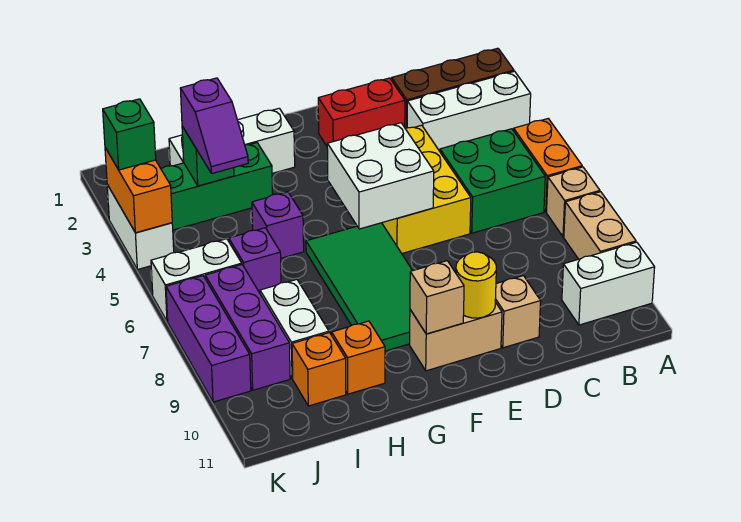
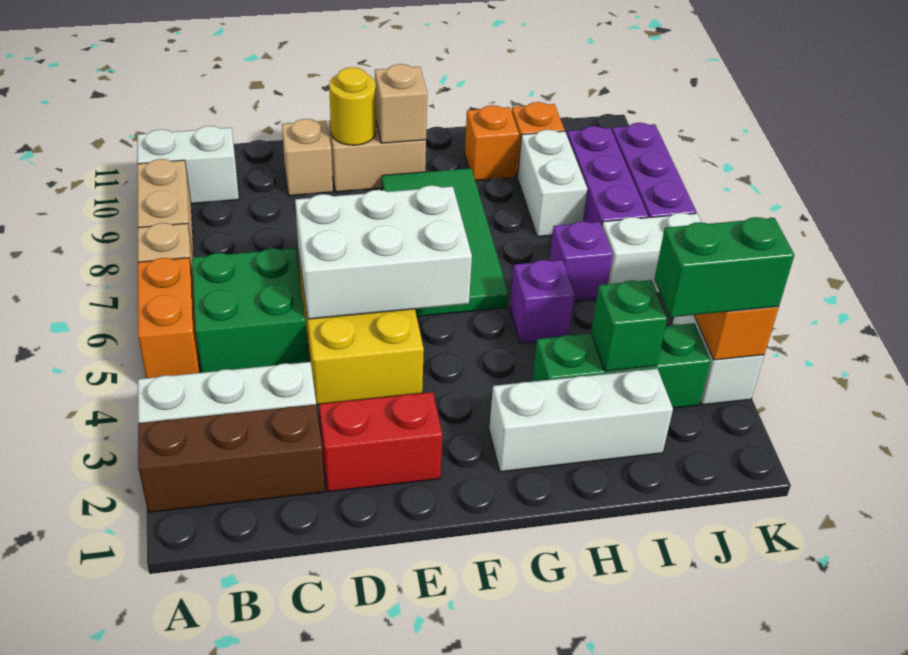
white 2x2 brick [327,123,434,229] -> white 2x3 brick [295,185,472,319]
purple 1x2 slope [180,78,248,174] -> none
green 1x1 brick [103,99,156,170] -> green 1x2 brick [654,217,794,317]

